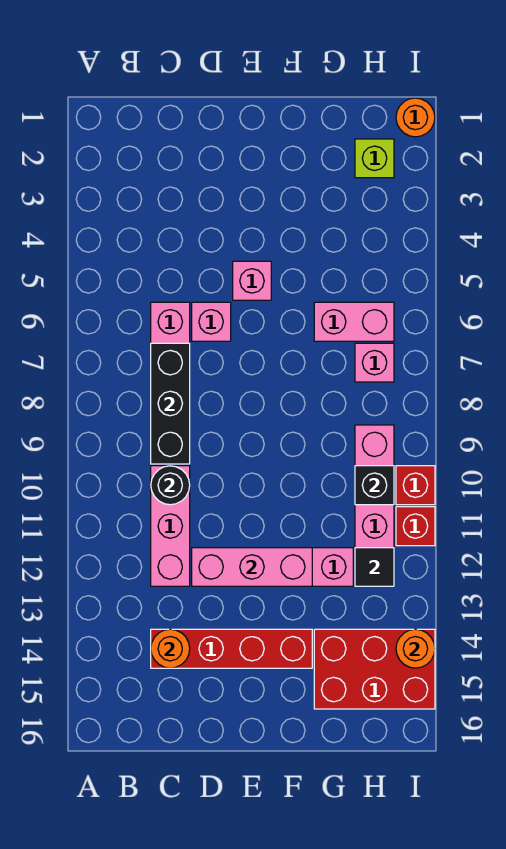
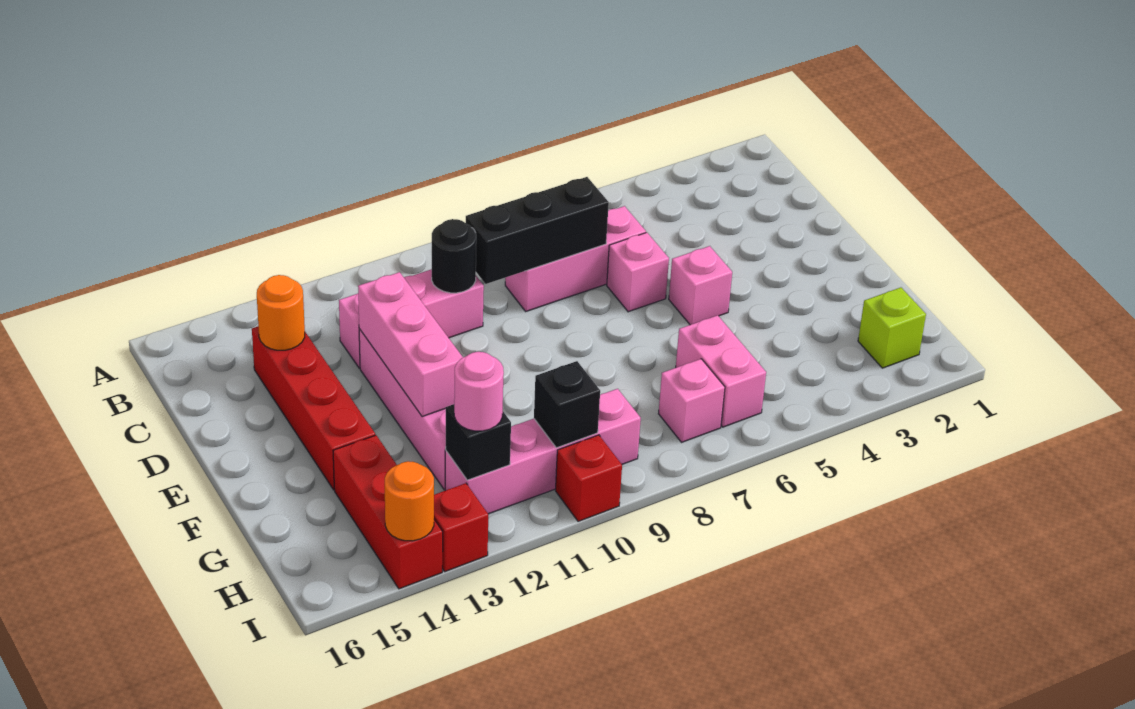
red 2x3 brick [314,629,435,709] -> red 1x3 brick [333,435,443,589]
black 1x1 tile [355,548,394,586] -> black 1x1 brick [446,404,511,480]
none -> pink 1x1 round brick [454,352,504,431]
orange 1x1 round brick [396,98,435,137] -> none
red 1x1 brick [396,507,435,546] -> red 1x1 brick moved to [434,483,488,572]

